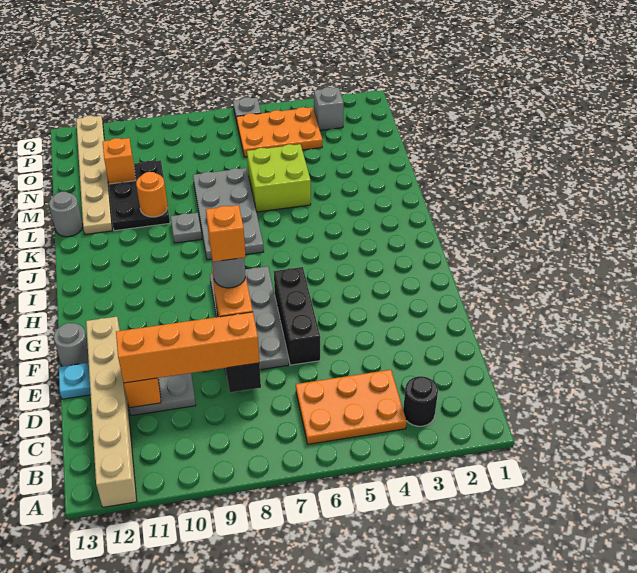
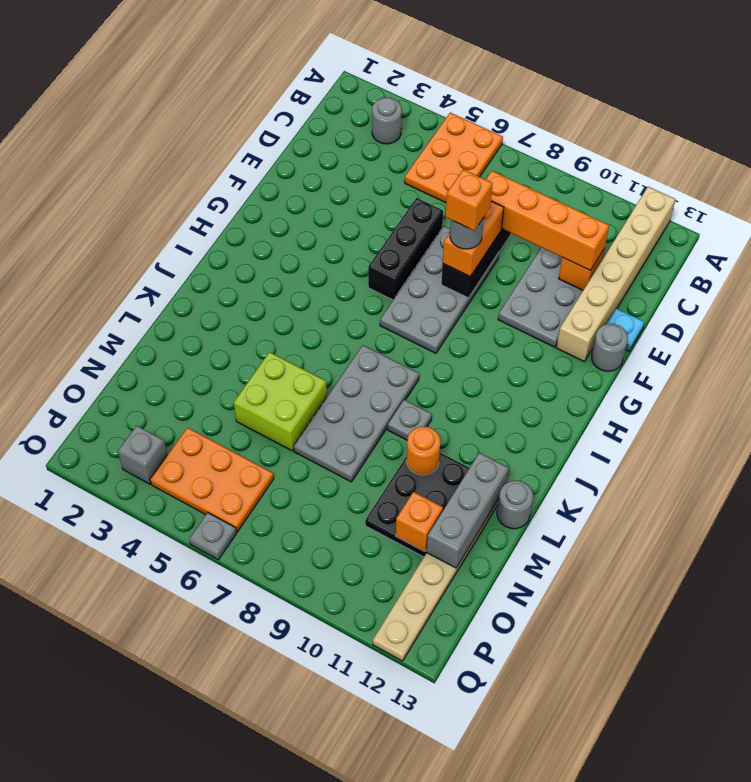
black 1x1 round brick [403,376,438,426] -> grey 1x1 round brick [372,97,402,144]
orange 2x3 plate [296,370,406,444] -> orange 2x3 plate turned to [405,113,503,203]
none -> grey 1x3 brick [427,453,509,568]

